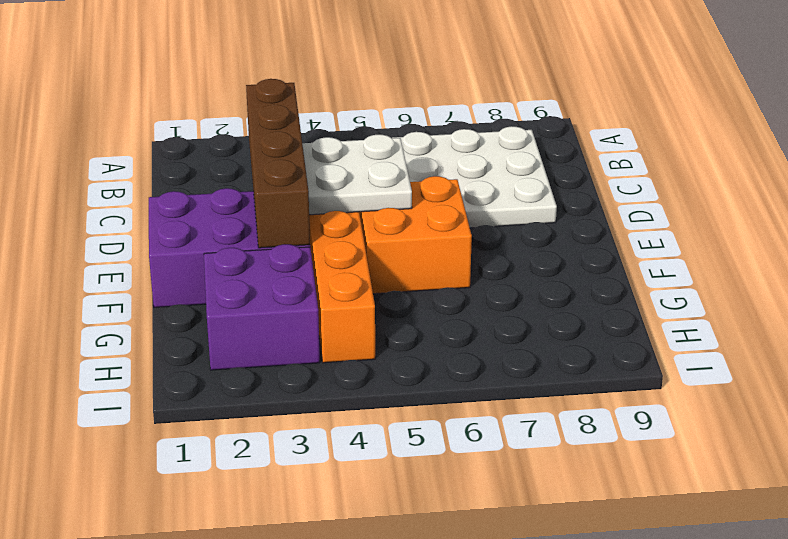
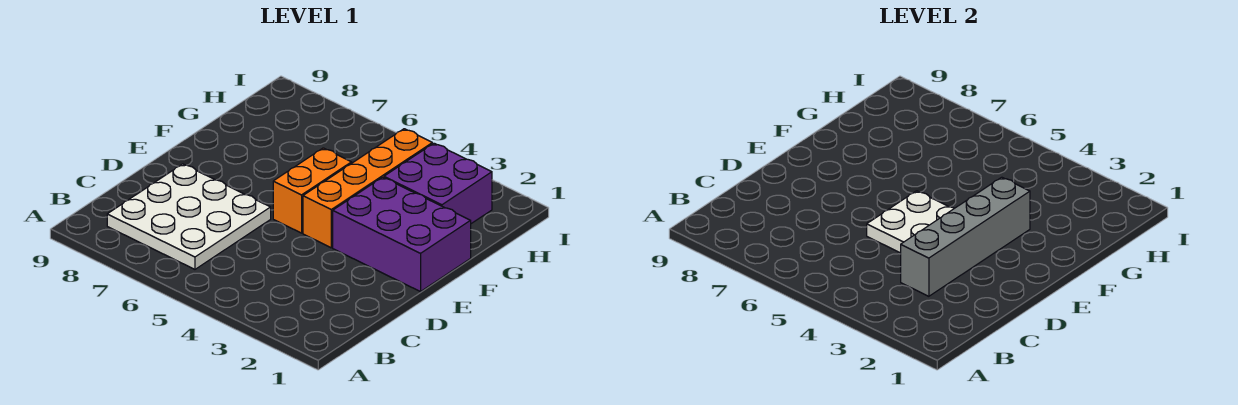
brown 1x4 brick [246,79,310,248] -> grey 1x4 brick [901,177,1030,296]
orange 2x2 brick [359,176,472,294] -> orange 1x2 brick [273,148,352,233]

